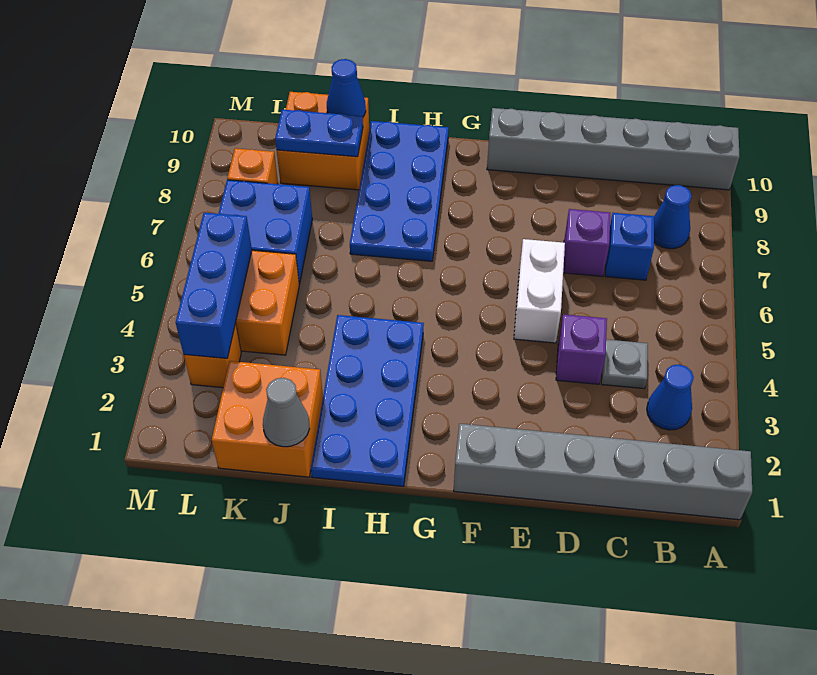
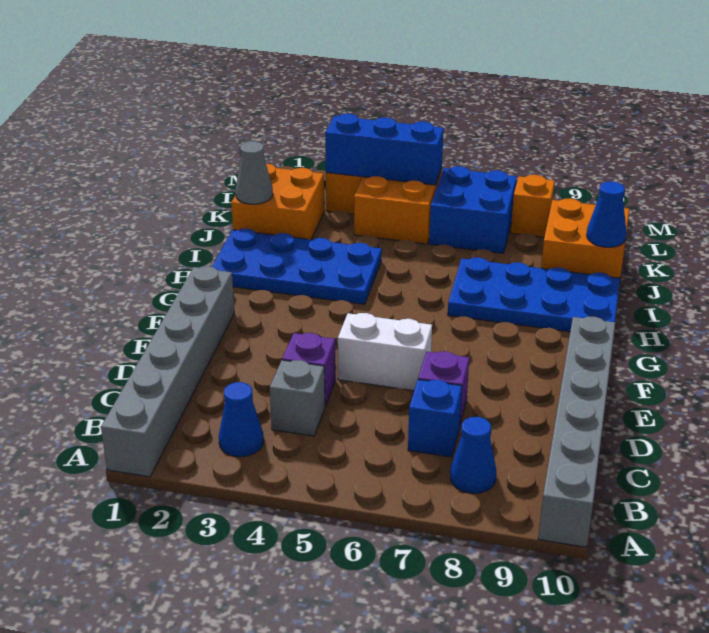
grey 1x1 plate [601,339,648,389] -> grey 1x1 brick [270,360,325,436]
blue 1x2 plate [275,110,363,157] -> none

